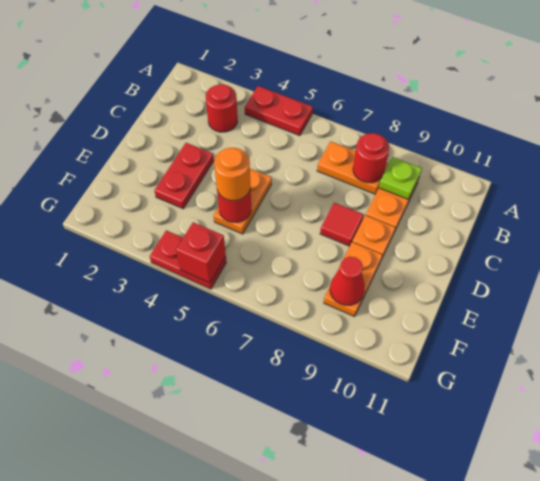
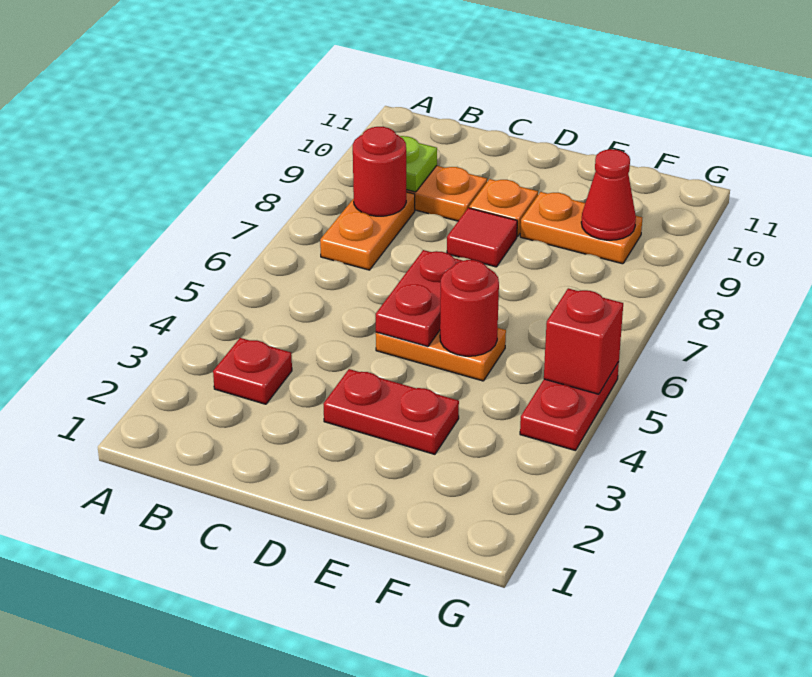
red 1x2 plate [245,86,313,136] -> red 1x2 plate moved to [376,250,463,347]
red 1x1 round brick [206,84,238,132] -> red 1x1 plate [213,338,292,404]
orange 1x1 round brick [214,148,250,201] -> none

